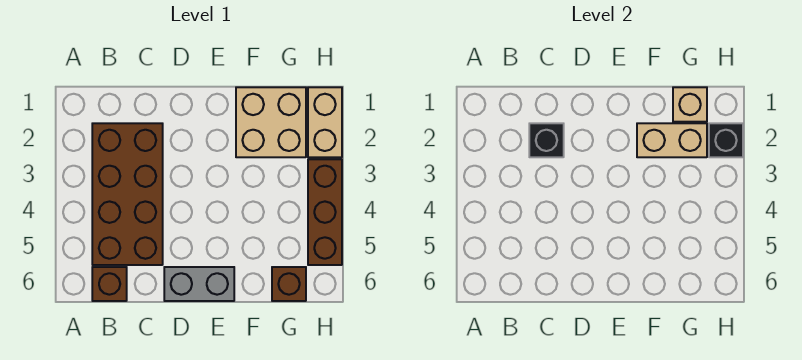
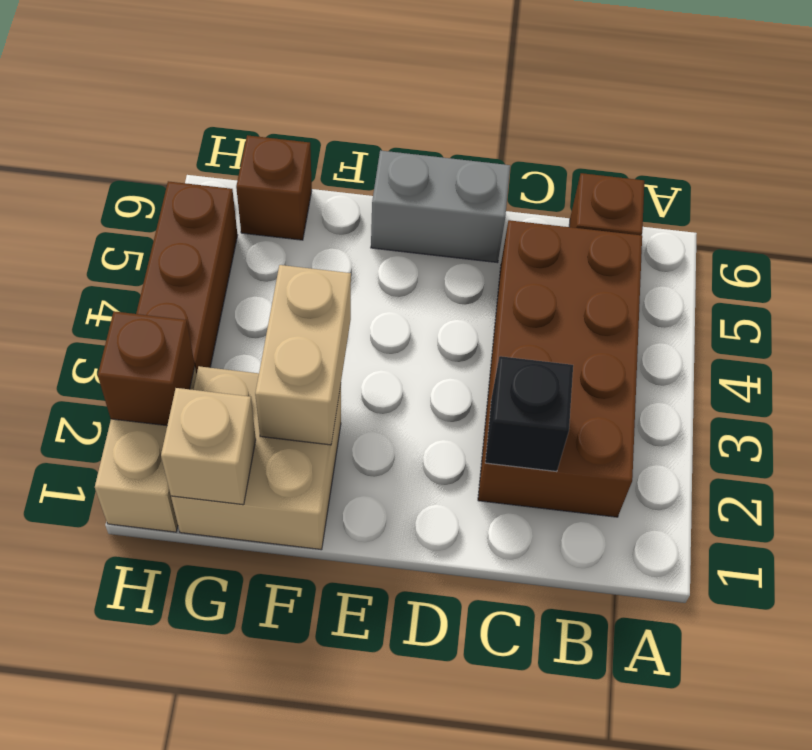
tan 1x2 brick [637,123,707,157] -> tan 1x2 brick turned to [255,265,351,445]
black 1x1 brick [709,123,743,157] -> brown 1x1 brick [98,311,195,426]

